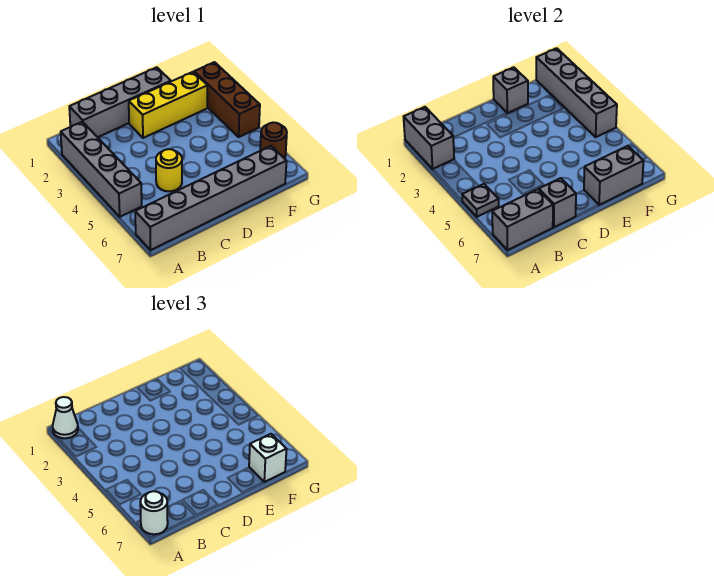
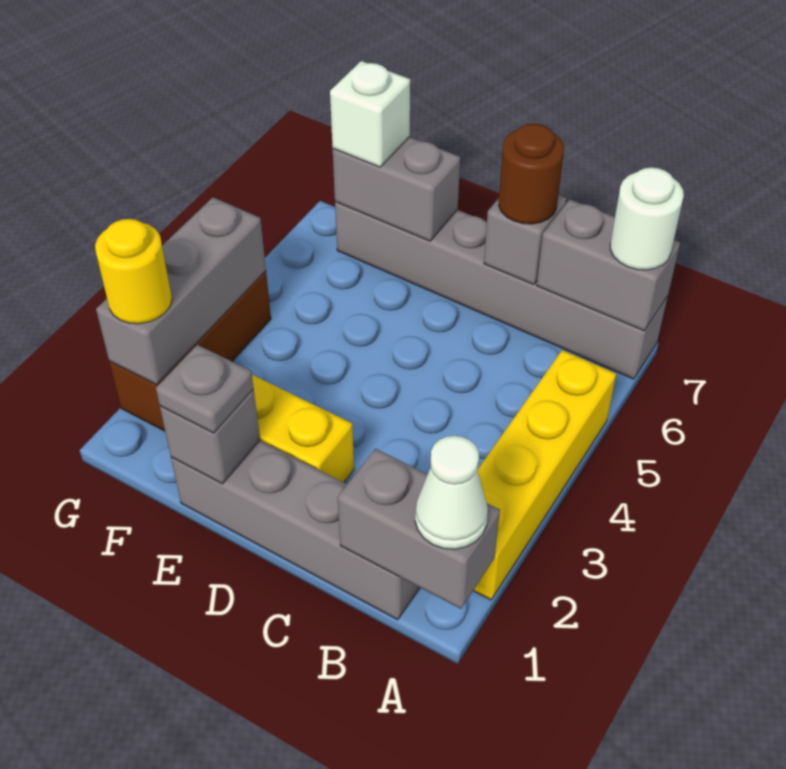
grey 1x2 brick [404,107,454,169] -> grey 1x2 brick turned to [338,449,500,609]
grey 1x4 brick [61,122,142,217] -> yellow 1x4 brick [473,350,616,600]
grey 1x1 plate [462,184,499,217] -> grey 1x1 plate moved to [156,345,254,433]
yellow 1x1 round brick [156,149,182,191] -> yellow 1x1 round brick moved to [95,219,172,324]
grey 1x4 brick [536,48,617,137] -> grey 1x3 brick [96,197,266,385]
brown 1x1 round brick [260,122,287,159] -> brown 1x1 round brick moved to [499,124,564,224]

